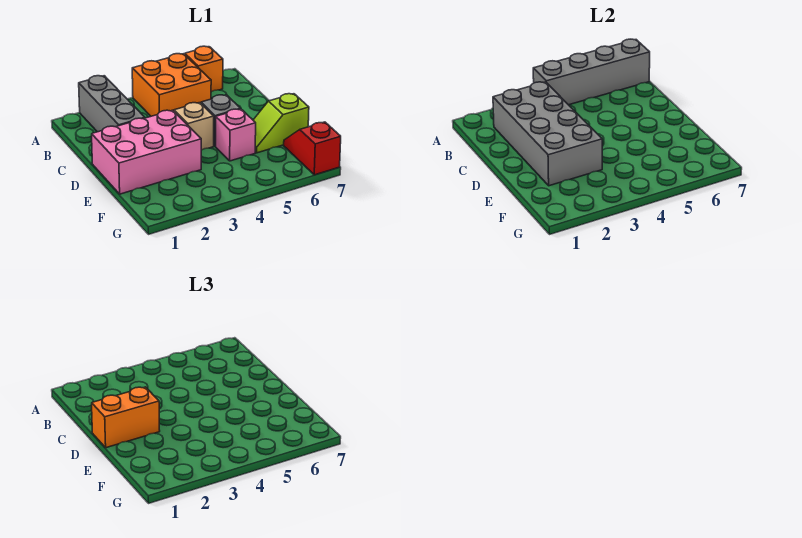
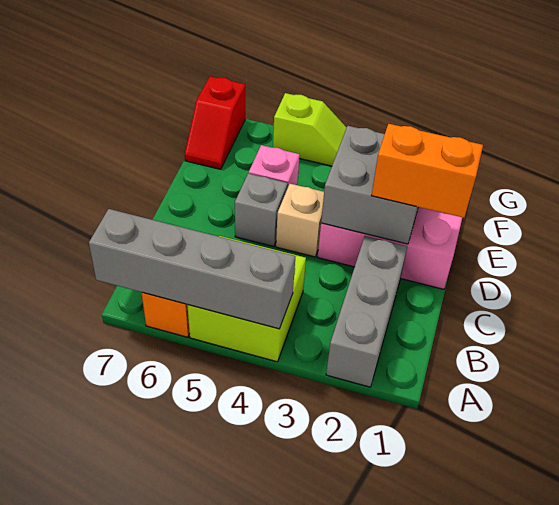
orange 2x2 brick [132,54,211,116] -> lime 2x2 brick [187,236,306,362]
grey 2x4 brick [493,82,602,186] -> grey 2x2 brick [321,126,418,244]
lime 1x2 slope [253,94,309,153] -> lime 1x2 slope moved to [273,93,347,166]

